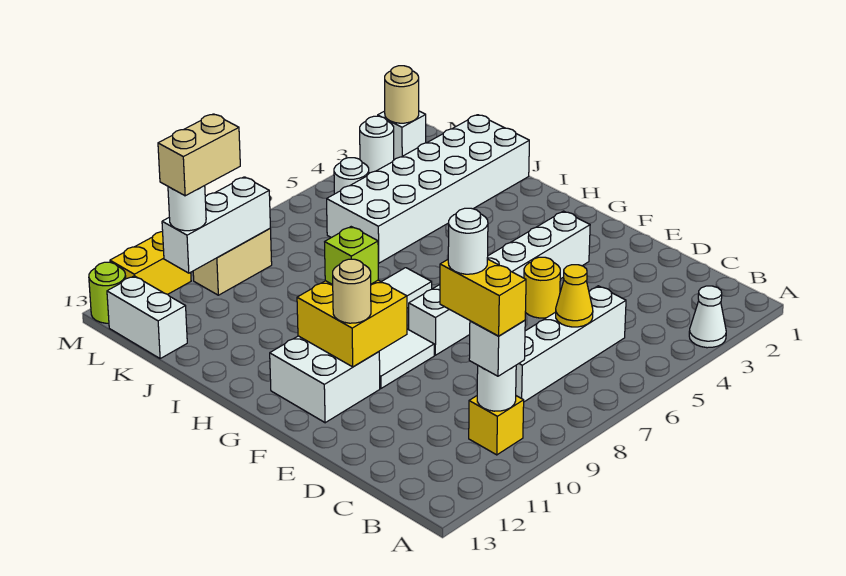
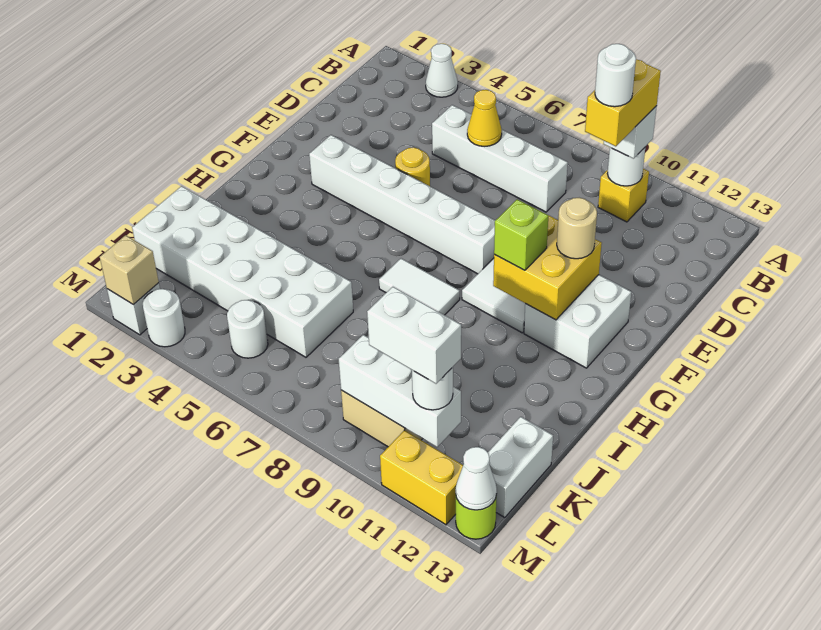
tan 1x2 brick [158,114,240,196] -> white 1x2 brick [367,287,461,384]
tan 1x1 round brick [385,66,419,123] -> tan 1x1 brick [100,235,159,305]
none -> white 1x1 cone [456,447,497,510]

